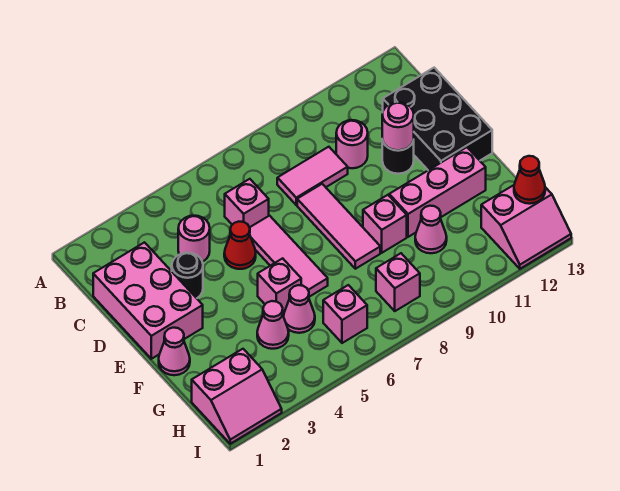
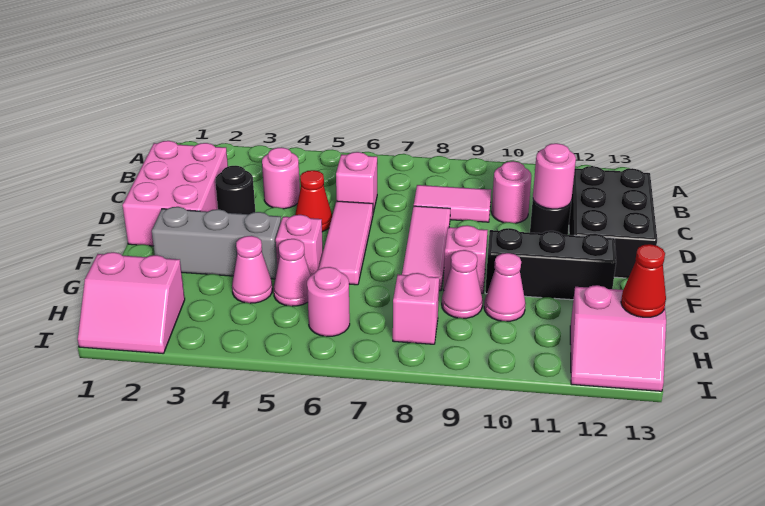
pink 1x1 cone [159,328,190,375] -> pink 1x1 cone moved to [442,250,483,318]
none -> grey 1x3 brick [152,207,281,279]
pink 1x3 brick [389,147,486,237] -> black 1x3 brick [485,228,616,300]
pink 1x1 brick [323,285,367,343] -> pink 1x1 round brick [307,267,350,337]

